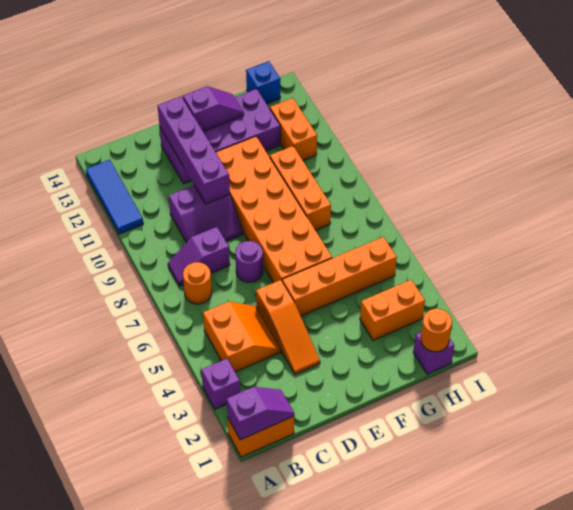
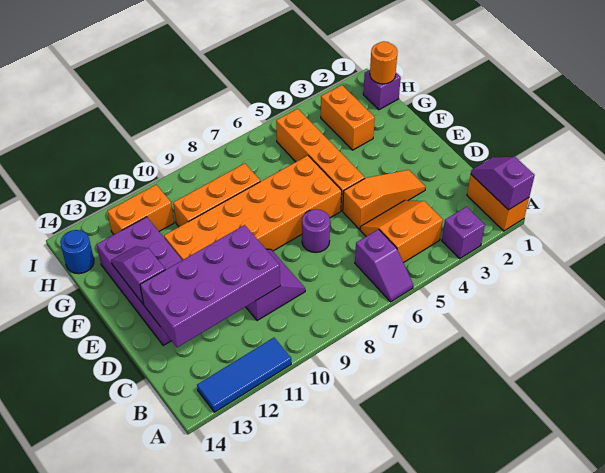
orange 1x1 round brick [183,262,212,304] -> none
purple 1x2 slope [168,227,230,286] -> purple 1x2 slope moved to [355,229,413,302]
purple 1x4 brick [158,96,230,204] -> purple 2x4 brick [140,225,280,347]
blue 1x1 brick [246,61,280,104] -> blue 1x1 round brick [60,230,94,274]

